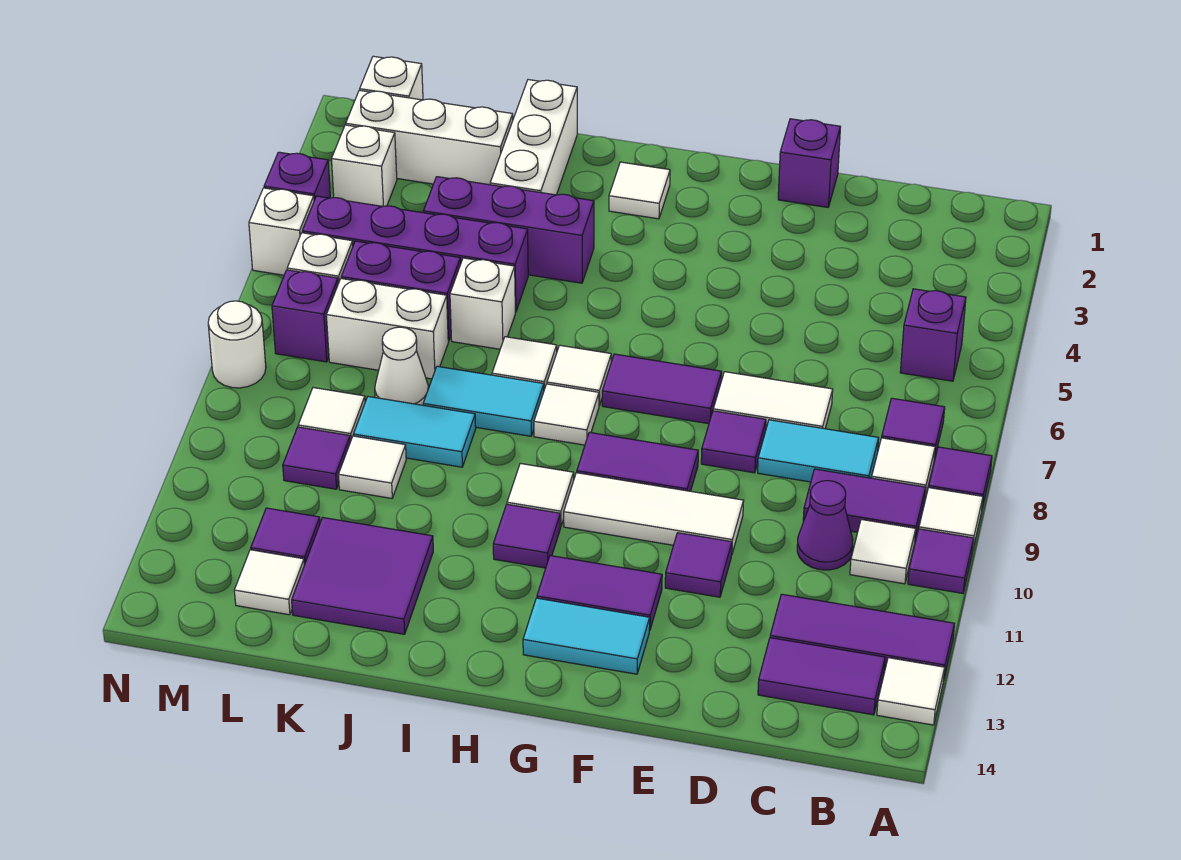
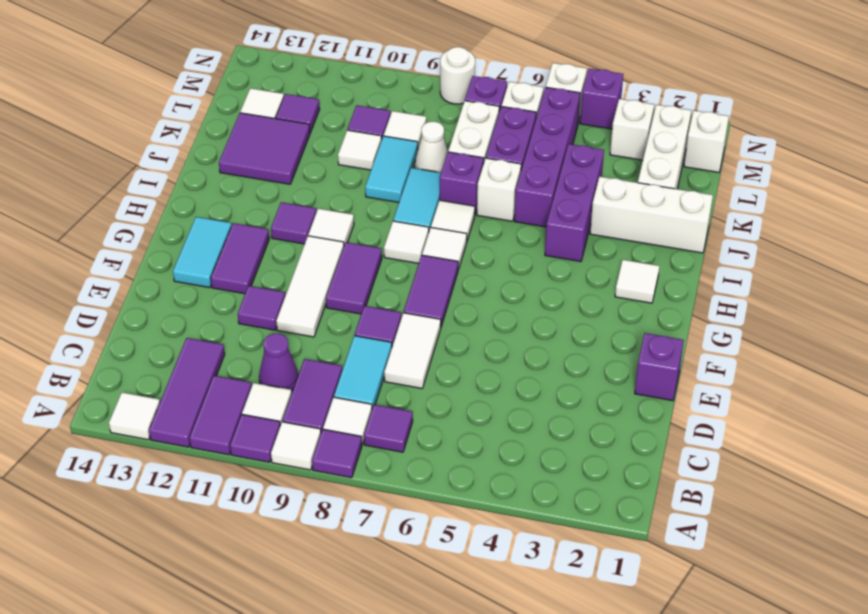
purple 1x1 brick [900,289,966,381] -> purple 1x1 brick moved to [440,152,484,214]
purple 1x2 tile [758,638,885,715] -> purple 1x2 tile moved to [189,376,252,455]

